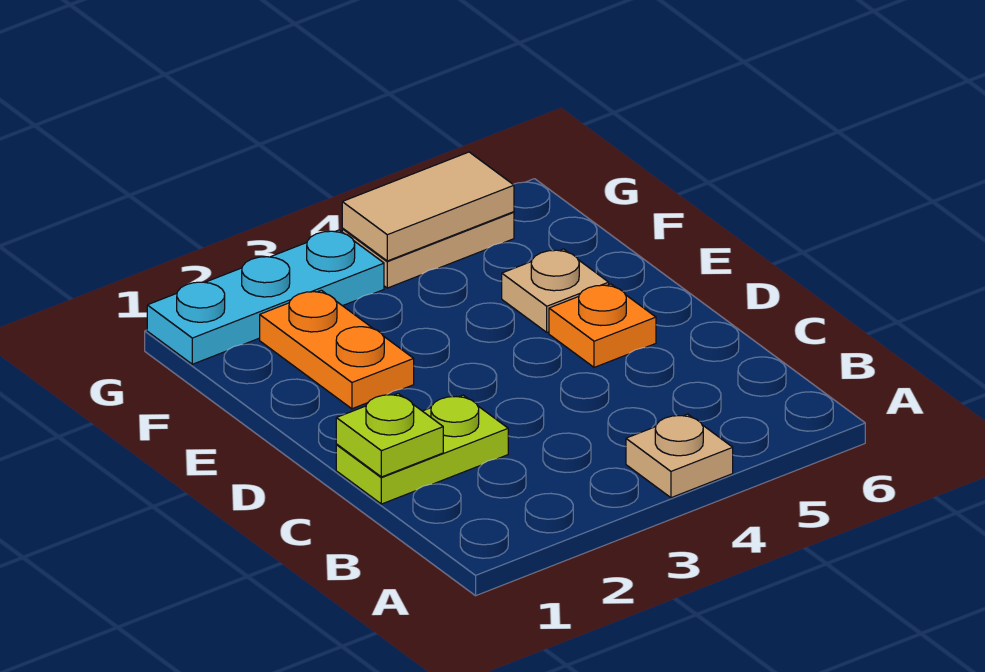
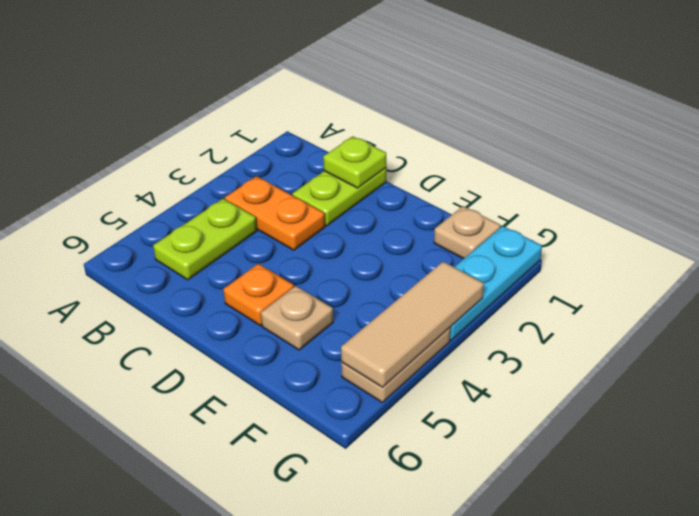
tan 1x1 plate [626,414,733,498] -> tan 1x1 plate moved to [434,206,501,259]
none -> lime 1x2 plate [153,199,257,280]
orange 1x2 plate [260,290,414,409] -> orange 1x2 plate moved to [225,176,325,250]
tan 1x2 tile [342,152,514,261] -> tan 1x3 tile [341,262,484,388]

